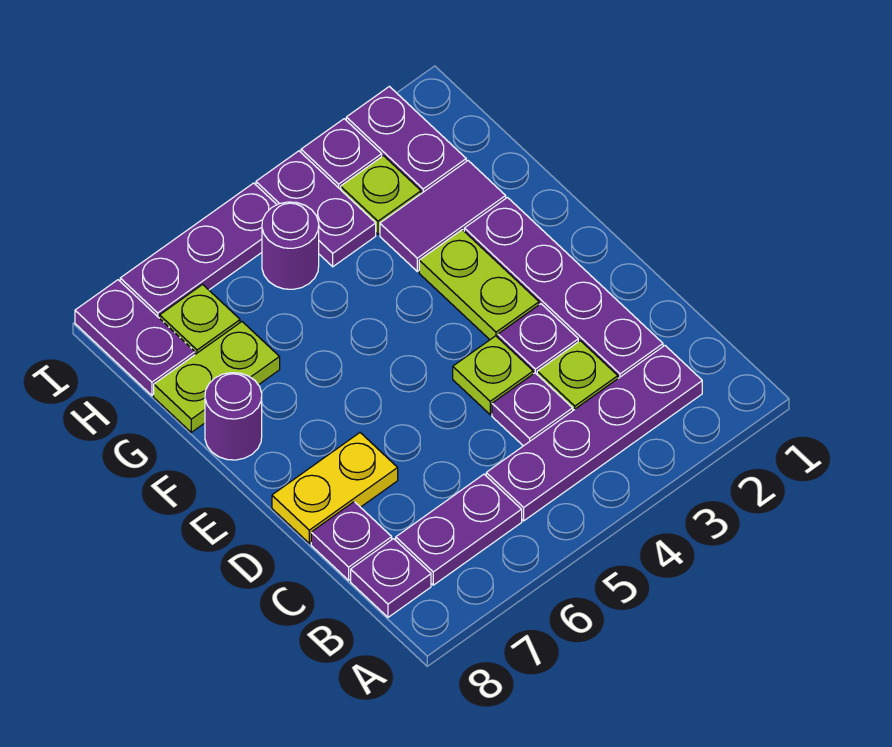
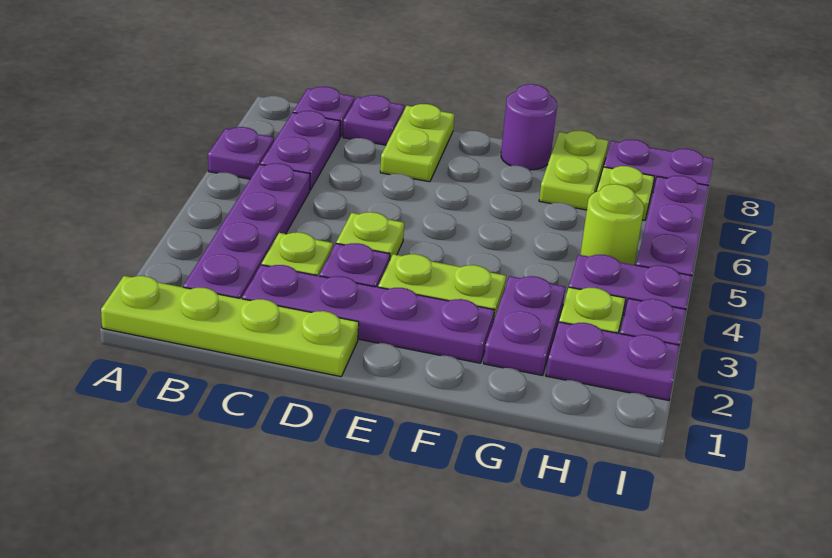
none -> lime 1x4 plate [101,276,359,377]
purple 1x1 plate [492,373,573,446] -> purple 1x1 plate moved to [208,127,274,179]
yellow 1x2 plate [272,433,398,543] -> lime 1x2 plate [380,104,454,182]
purple 1x2 tile [380,161,506,271] -> purple 1x2 plate [484,276,565,376]
purple 1x1 round brick [262,202,319,289] -> lime 1x1 round brick [580,184,644,265]

